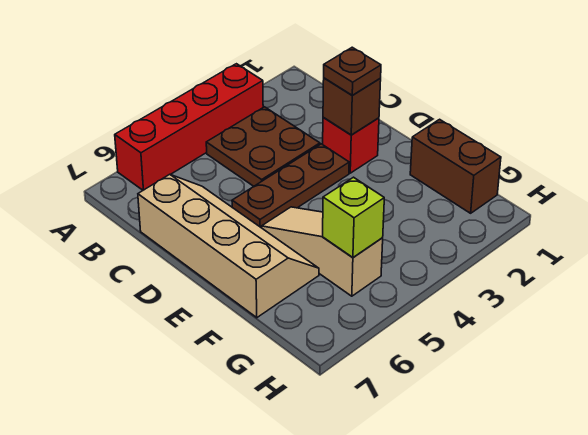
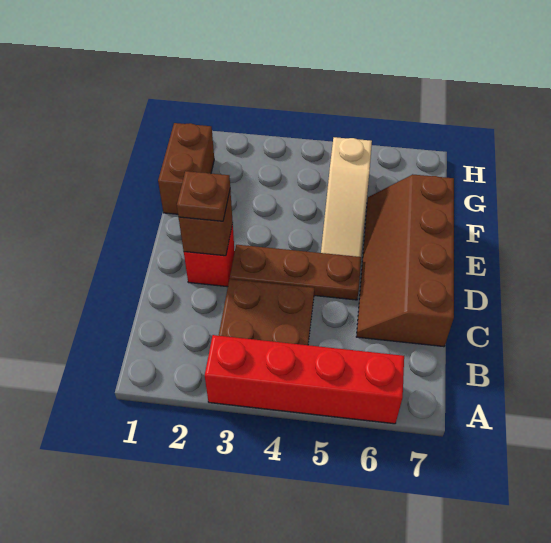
tan 2x4 slope [138,174,319,318] -> brown 2x4 slope [356,175,454,347]
lime 1x1 brick [323,177,384,257] -> none

